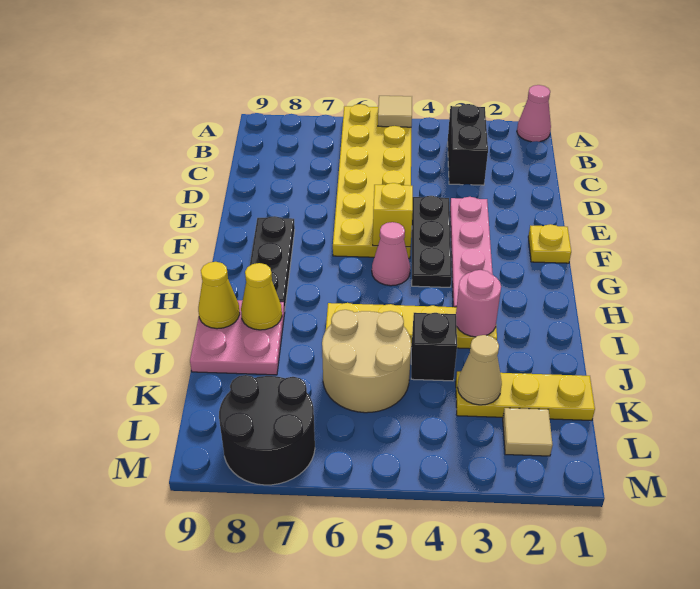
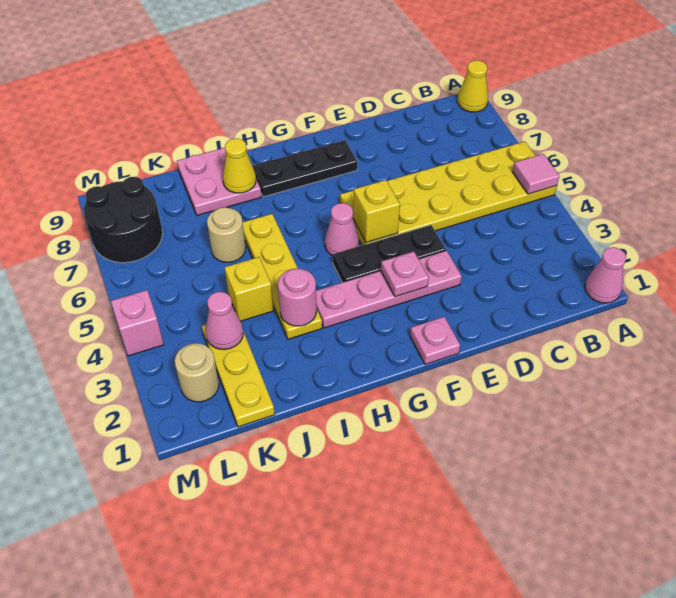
tan 1x1 tile [378,96,412,127] -> pink 1x1 tile [512,154,560,194]
black 1x2 brick [448,104,488,185] -> none
yellow 1x1 plate [528,224,571,263] -> pink 1x1 plate [410,317,460,364]
none -> pink 1x1 plate [381,251,429,297]
yellow 1x1 cone [198,262,240,329] -> yellow 1x1 cone moved to [457,60,488,112]
black 1x1 brick [411,313,457,381] -> yellow 1x1 brick [224,257,274,321]
tan 2x2 round brick [322,310,411,413] -> tan 1x1 round brick [207,207,246,262]
tan 1x1 cone [458,335,502,405] -> pink 1x1 cone [205,292,243,350]
tan 1x1 tile [503,408,553,456] -> tan 1x1 round brick [175,343,219,402]
none -> pink 1x1 brick [111,290,164,356]

